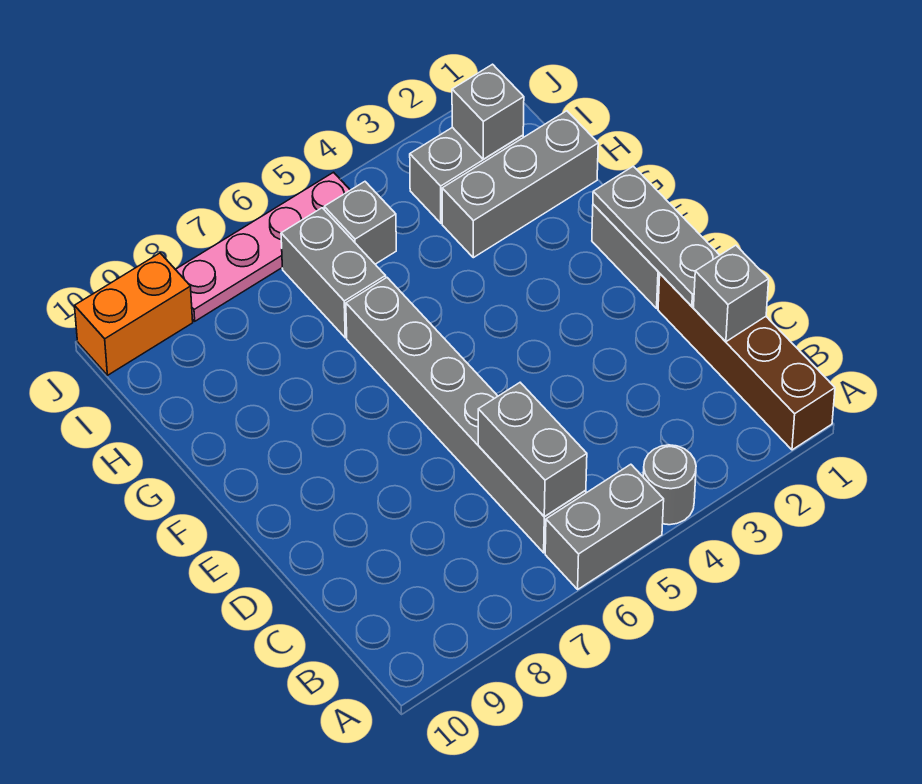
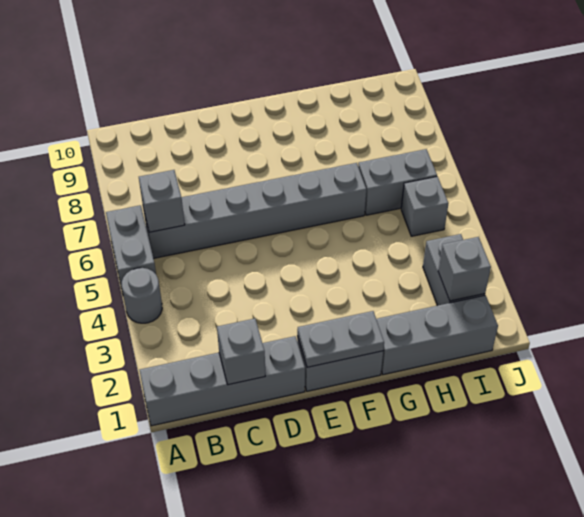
brown 1x4 brick [658,274,835,450] -> grey 1x4 brick [140,336,305,426]
grey 1x2 brick [478,383,587,517] -> grey 1x1 brick [139,170,185,232]
grey 1x3 plate [593,166,720,306] -> grey 1x2 plate [297,311,384,367]
grey 1x3 brick [442,111,598,258] -> grey 1x3 brick turned to [376,295,498,375]
pink 1x4 plate [175,172,350,321] -> none
orange 1x2 brick [75,253,193,375] -> none

